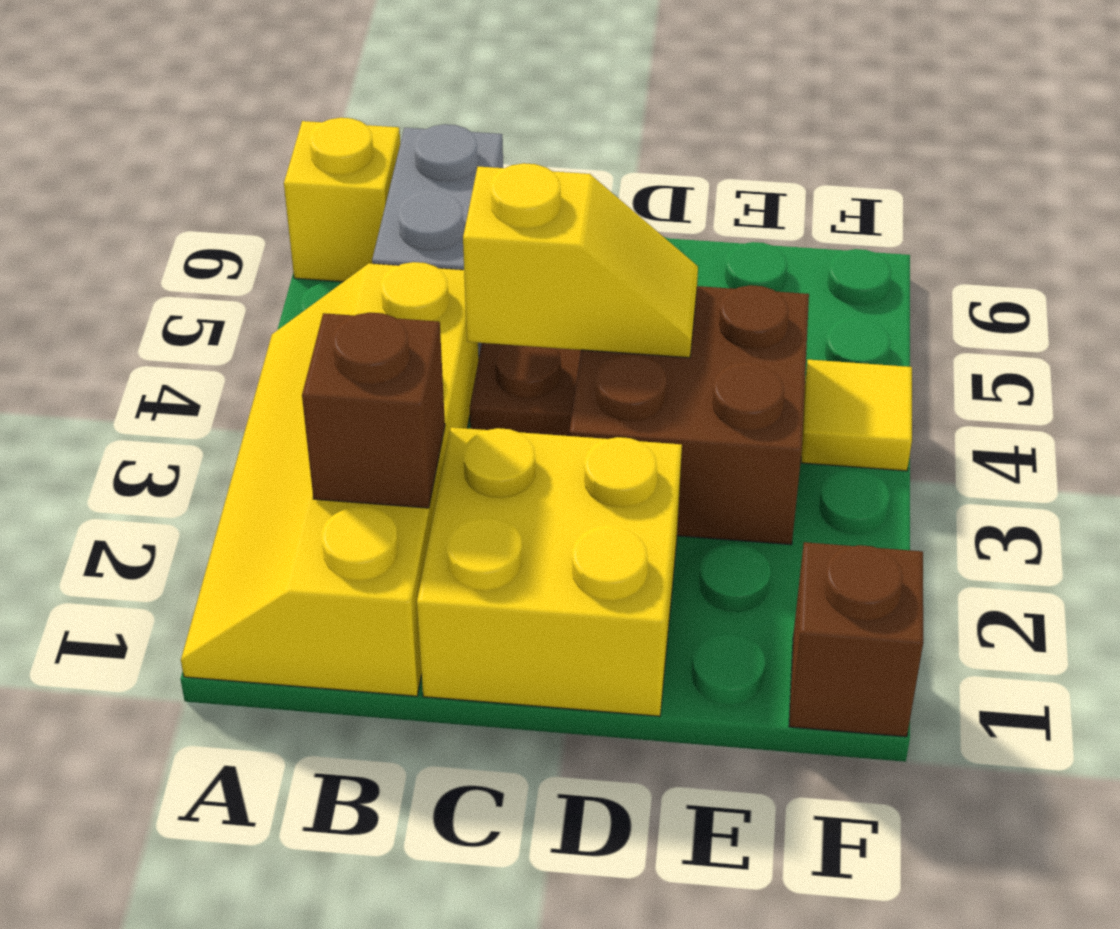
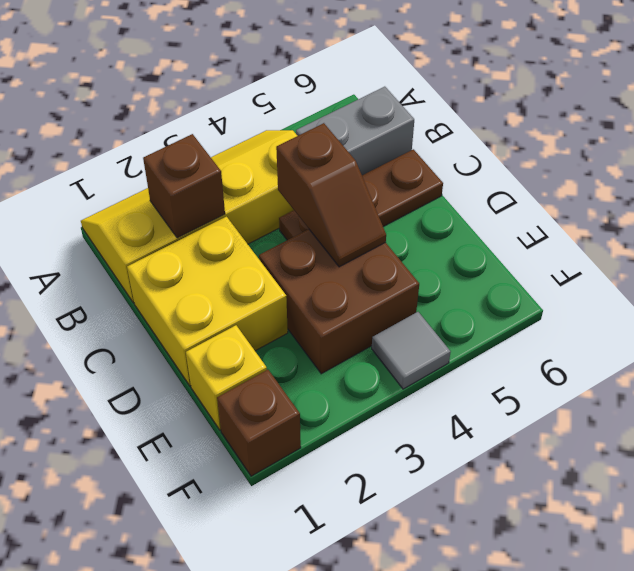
yellow 1x1 brick [284,118,400,282] -> yellow 1x1 brick moved to [186,325,267,430]
yellow 1x2 slope [463,163,698,358] -> brown 1x2 slope [276,123,386,267]
yellow 1x1 tile [801,360,912,471] -> grey 1x1 tile [372,312,451,389]

